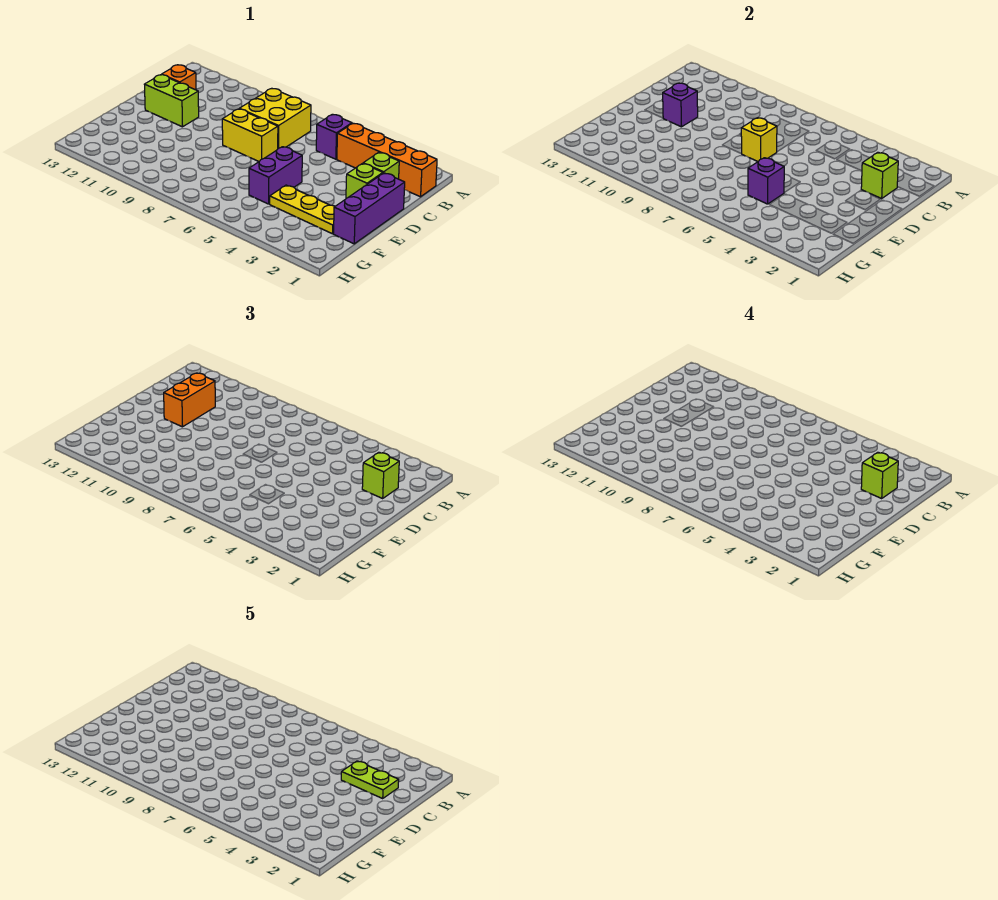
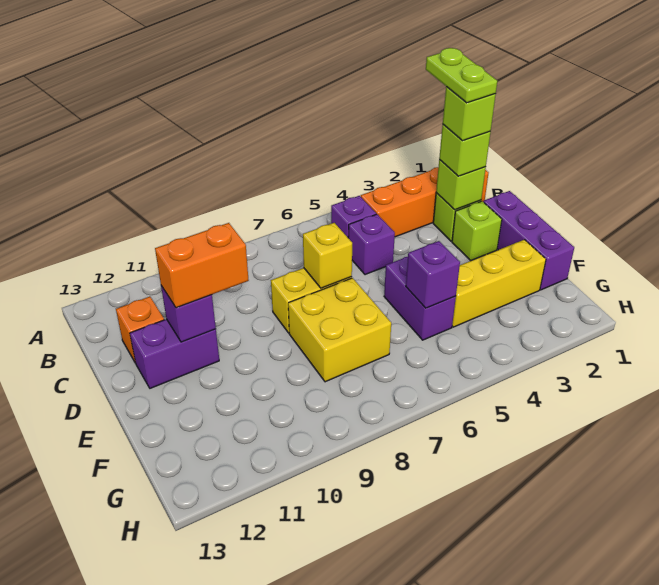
yellow 2x2 brick [239,89,311,148] -> yellow 2x2 brick moved to [288,278,391,382]
lime 1x2 plate [341,761,399,798] -> lime 1x2 plate turned to [426,48,497,103]
none -> purple 1x1 brick [348,214,395,275]
orange 1x2 brick [164,373,215,427] -> orange 1x2 brick turned to [155,223,249,308]
lime 1x2 brick [144,75,199,127] -> purple 1x2 brick [130,319,219,388]
yellow 1x3 plate [270,185,335,234] -> yellow 1x3 brick [452,240,546,327]

